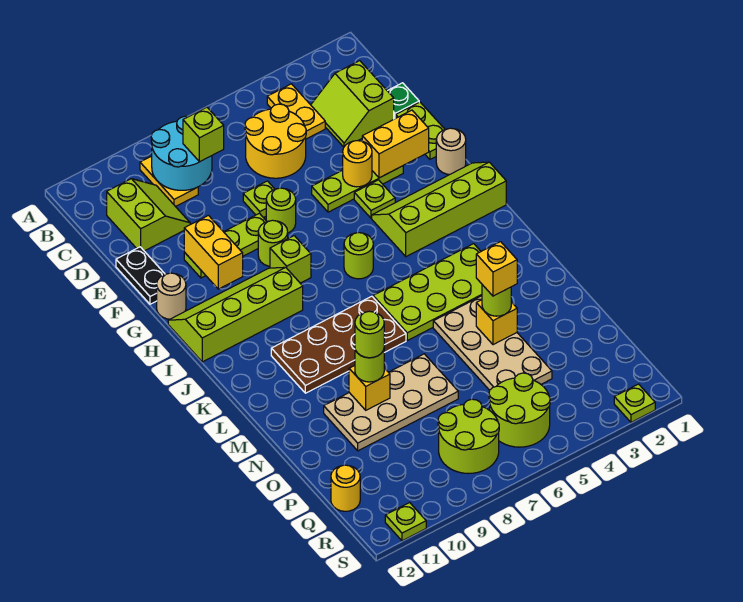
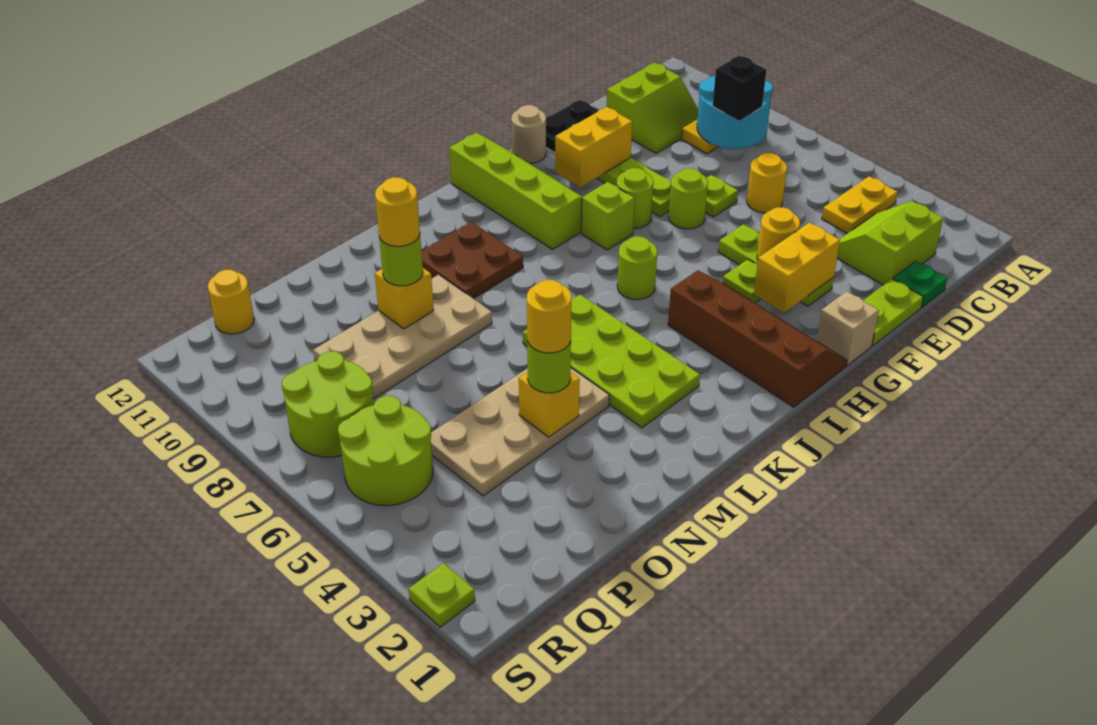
yellow 2x2 round brick [245,104,306,178] -> yellow 1x1 round brick [747,153,787,213]
lime 1x1 brick [183,107,224,162] -> black 1x1 brick [713,56,766,121]
yellow 1x2 brick [362,110,429,178] -> yellow 1x2 brick turned to [754,223,840,313]
tan 1x1 round brick [436,128,466,175] -> tan 1x1 brick [817,291,879,366]
lime 2x4 slope [372,162,506,257] -> brown 2x4 slope [668,270,847,407]
brown 2x4 plate [271,296,406,393] -> brown 2x2 plate [421,222,523,299]
yellow 1x1 brick [476,242,517,296] -> yellow 1x1 round brick [527,280,571,353]
tan 2x4 plate [324,354,458,451] -> tan 2x4 plate turned to [313,275,492,399]
lime 1x1 round brick [355,311,384,358] -> yellow 1x1 round brick [375,177,420,246]
lime 1x1 plate [385,503,426,541] -> none

